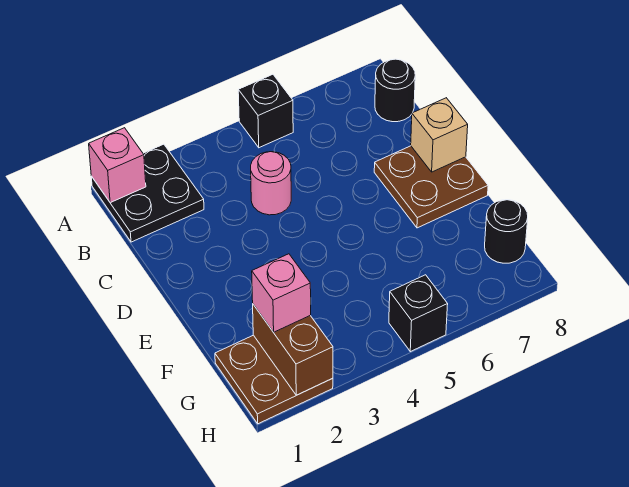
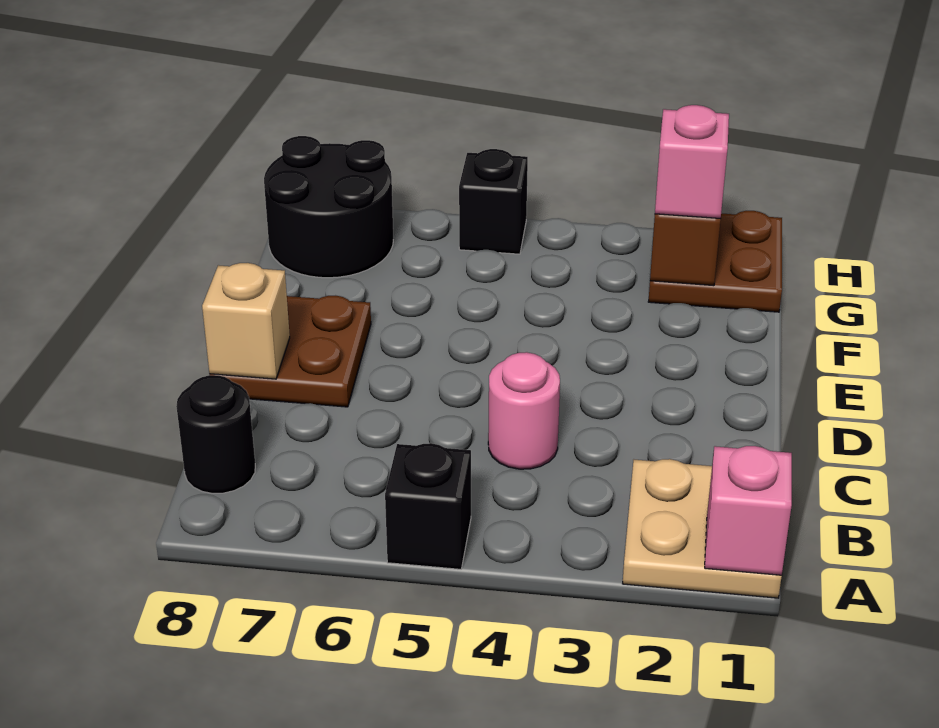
black 2x2 plate [91,144,204,242] -> tan 2x2 plate [623,459,782,598]
black 1x1 round brick [485,200,528,263] -> black 2x2 round brick [264,136,393,278]

